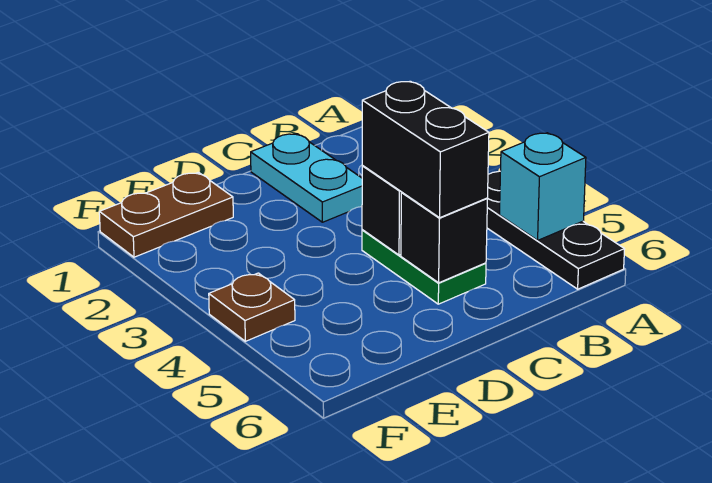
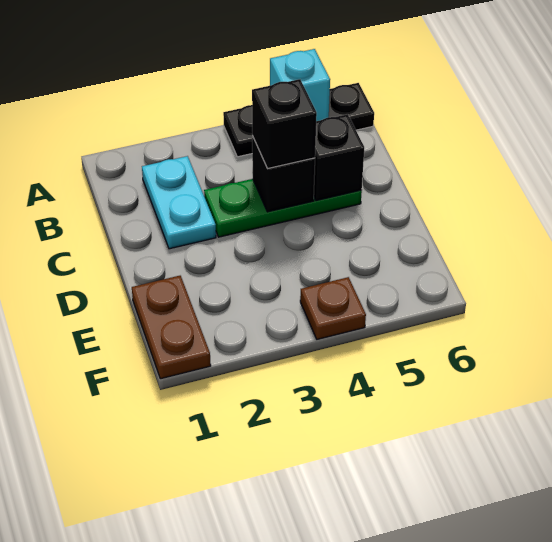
cyan 1x2 plate [251,134,362,222] -> cyan 1x2 plate turned to [142,156,216,249]
green 1x2 plate [362,230,486,304] -> green 1x3 plate [204,179,362,237]
black 1x2 brick [362,81,489,218] -> black 1x1 brick [252,79,317,169]

